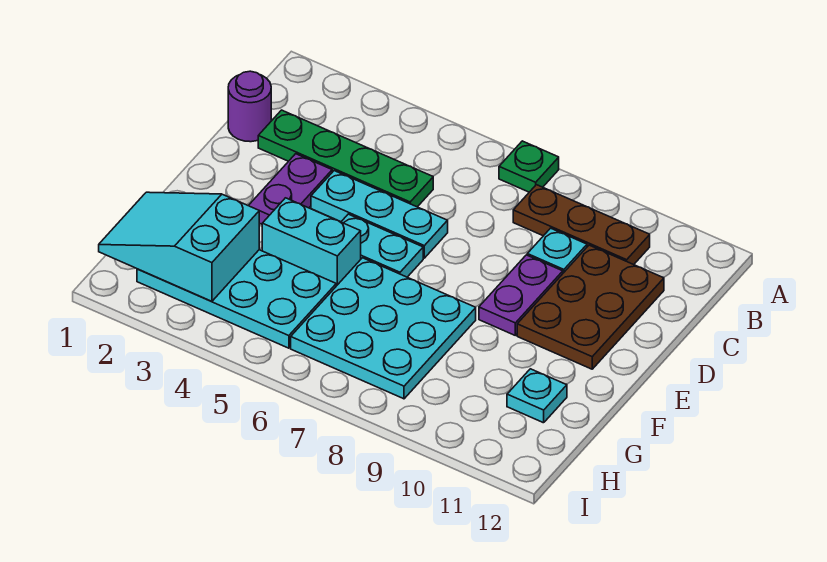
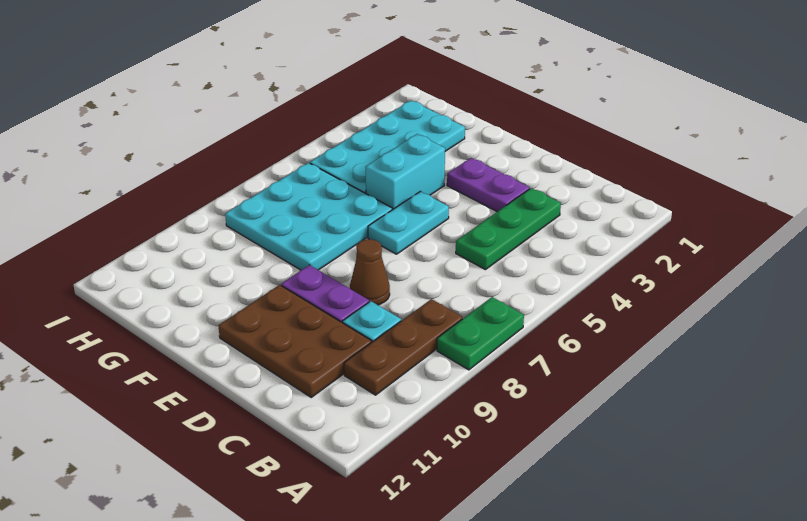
green 1x1 plate [499,141,559,192] -> green 1x2 plate [437,297,524,370]
purple 1x1 round brick [228,71,271,142] -> none
green 1x4 plate [258,110,433,207] -> green 1x3 plate [456,188,561,270]
cyan 1x3 plate [311,171,448,258] -> none
none -> brown 1x1 cone [350,239,390,305]
cyan 2x3 slope [99,192,259,301] -> none
cyan 1x1 plate [507,369,567,423] -> none

